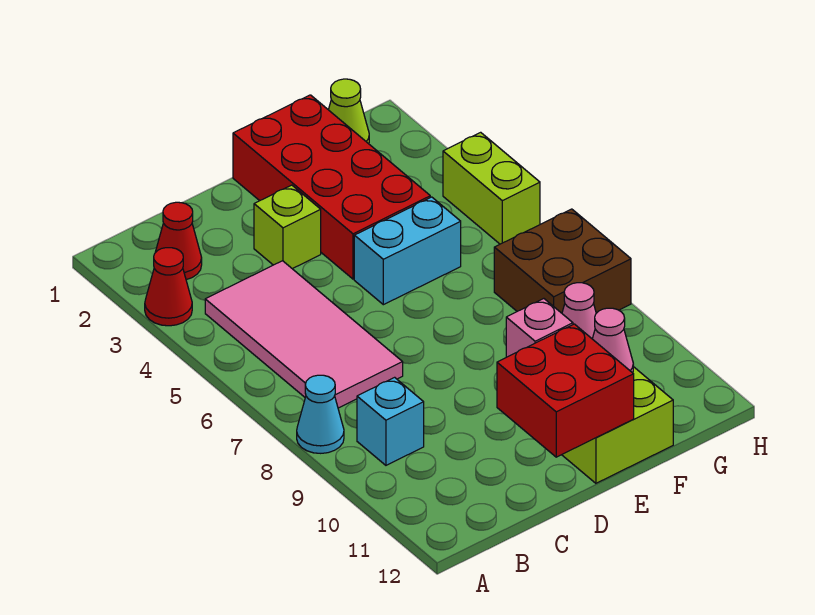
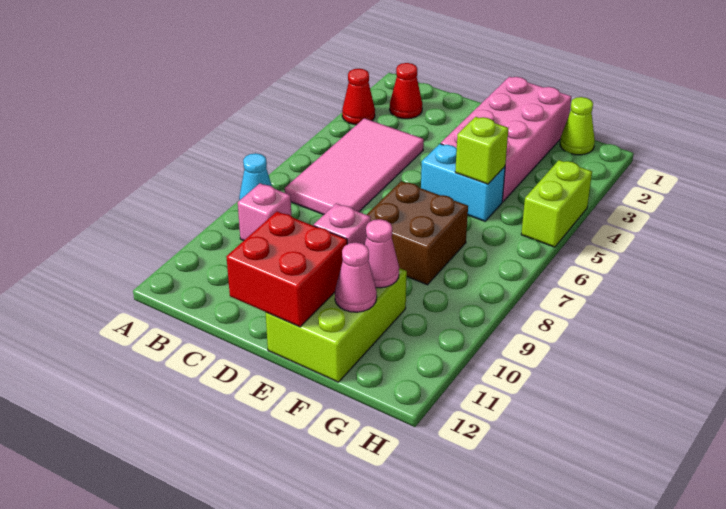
cyan 1x1 brick [357,377,424,465] -> pink 1x1 brick [238,183,291,241]
lime 1x1 brick [254,185,321,269] -> lime 1x1 brick moved to [455,117,508,184]
red 2x4 brick [233,95,430,279] -> pink 2x4 brick [441,77,571,202]
brown 2x2 brick [494,209,631,313] -> brown 2x2 brick moved to [367,181,468,285]

